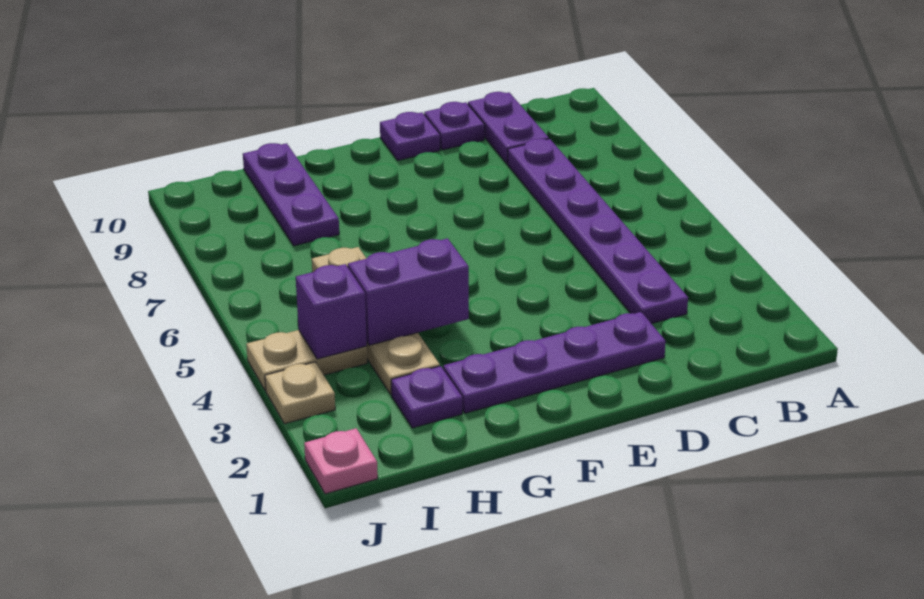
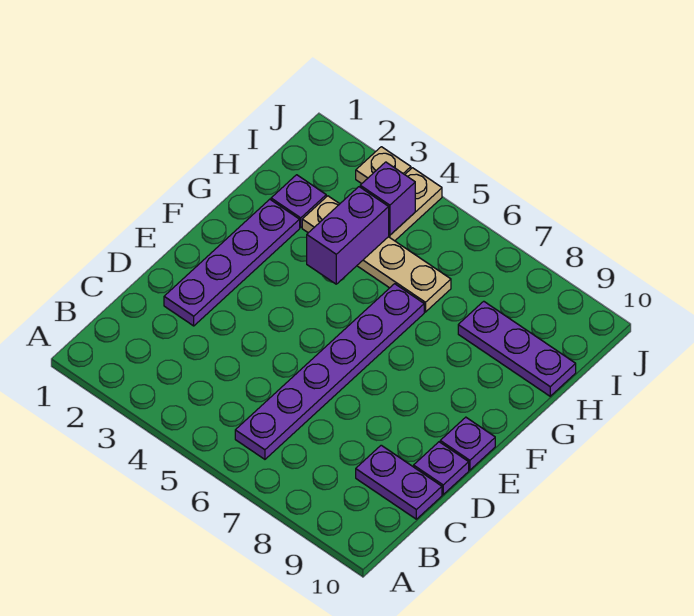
purple 1x6 plate [507,139,688,324] -> purple 1x6 plate turned to [235,284,424,459]
pink 1x1 plate [304,428,378,494] -> none

